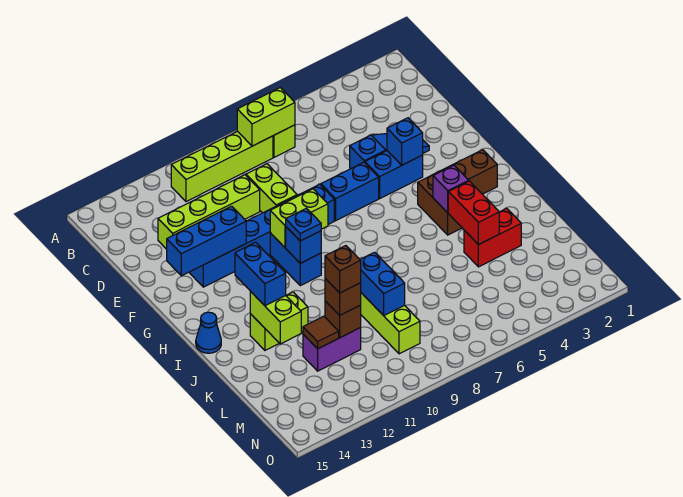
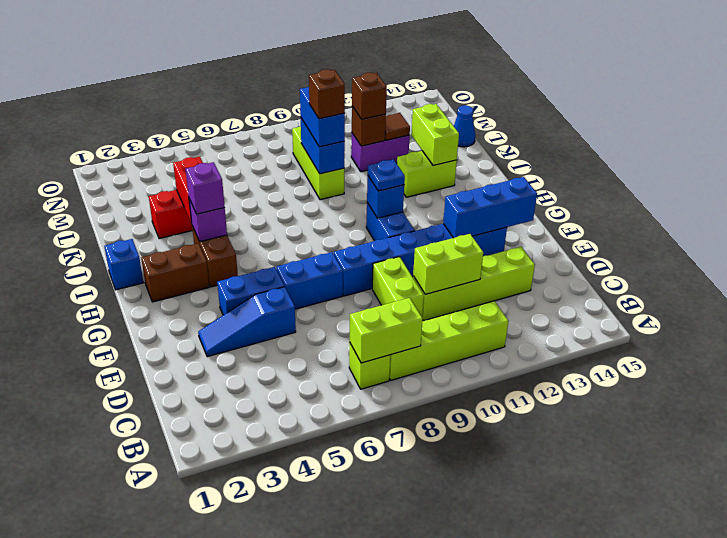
blue 1x1 brick [387,118,423,165] -> blue 1x1 brick moved to [104,239,143,290]
lime 1x2 brick [270,189,328,247] -> lime 1x2 brick moved to [413,234,483,294]
none -> purple 1x1 brick [186,162,225,214]
blue 1x2 brick [235,242,286,306] -> blue 1x2 brick moved to [300,87,345,147]
blue 1x1 cone [196,312,221,353] -> blue 1x1 cone moved to [454,105,475,147]
brown 1x1 brick [325,246,361,293] -> brown 1x1 brick moved to [309,69,345,119]

